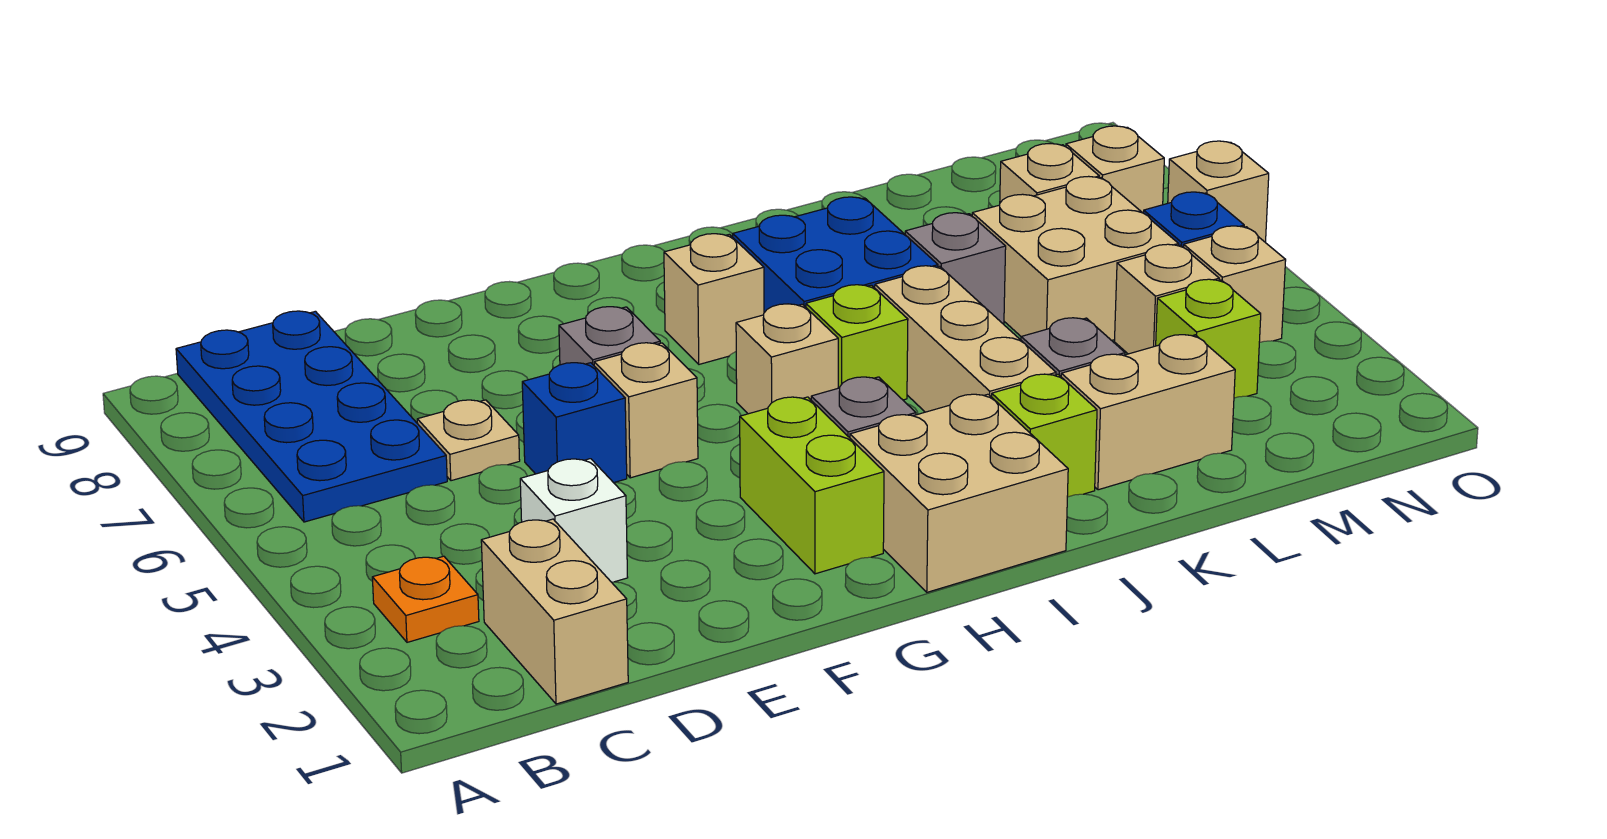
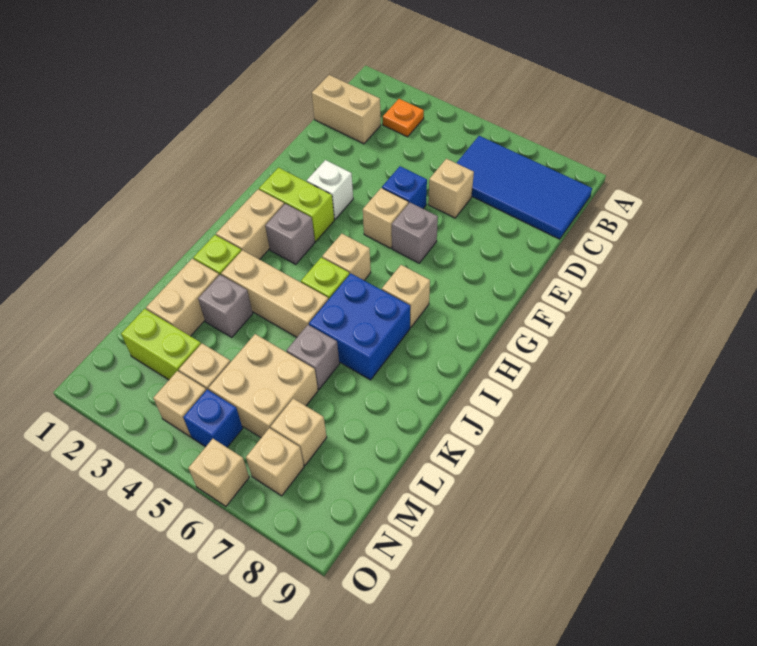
blue 2x4 plate [176,311,447,522] -> blue 2x4 tile [457,136,592,239]
white 1x1 brick [520,459,628,582] -> white 1x1 brick moved to [307,160,353,219]
tan 1x1 plate [417,400,520,481] -> tan 1x1 brick [428,159,474,218]
tan 2x2 brick [850,394,1068,592] -> tan 1x2 brick [216,189,284,260]
lime 1x1 brick [1156,279,1261,398] -> lime 1x2 brick [121,309,201,380]

